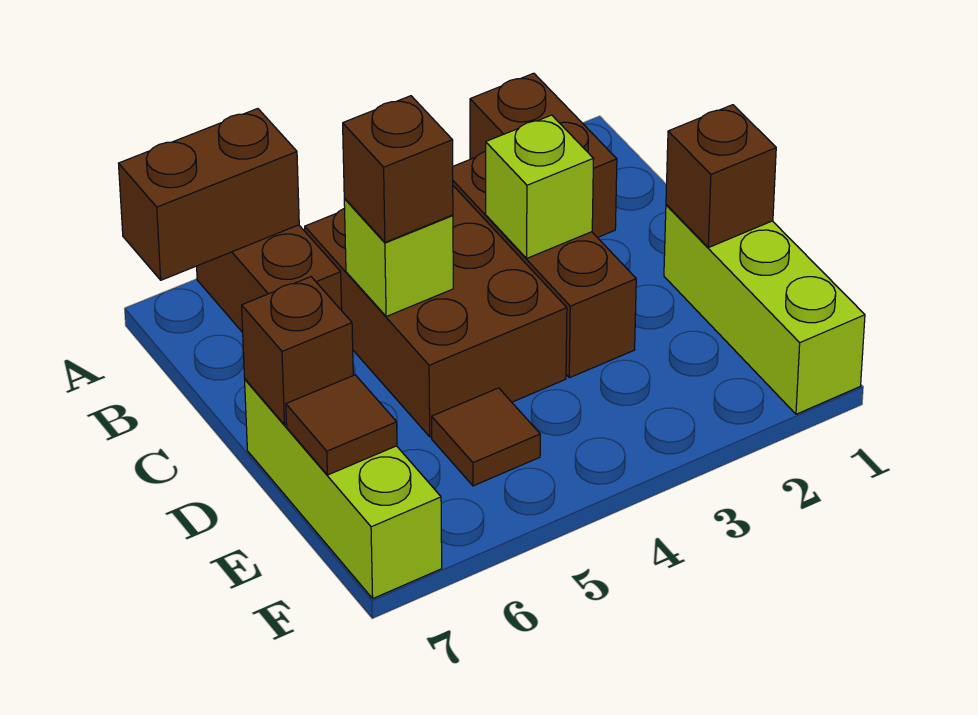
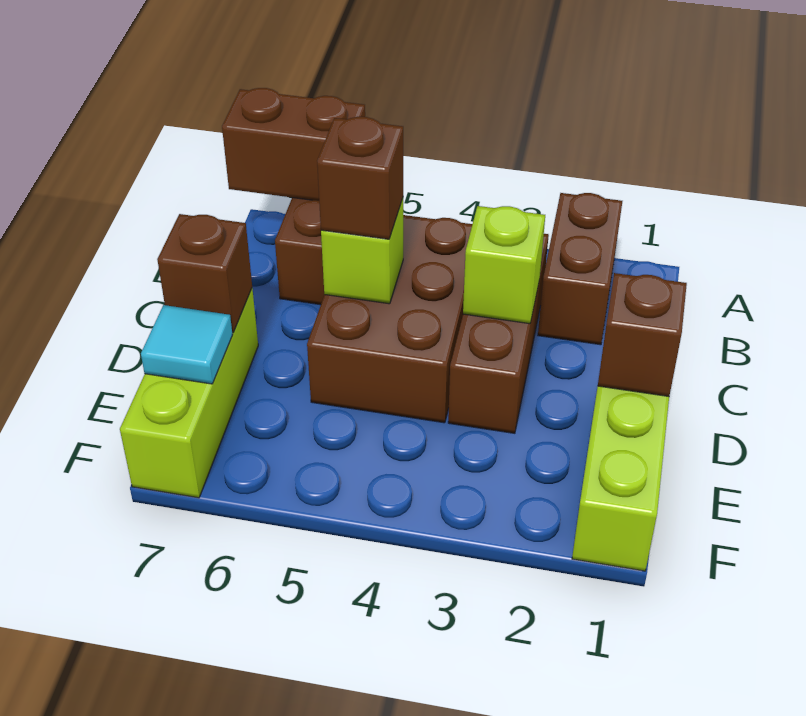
brown 1x1 tile [432,388,540,486] -> none
brown 1x1 tile [286,375,397,475] -> cyan 1x1 tile [141,305,233,384]

